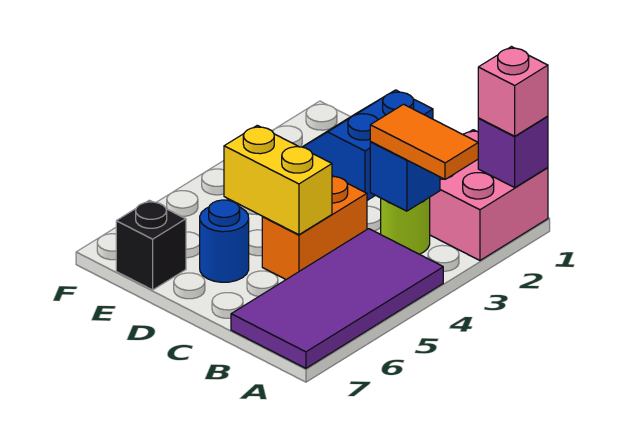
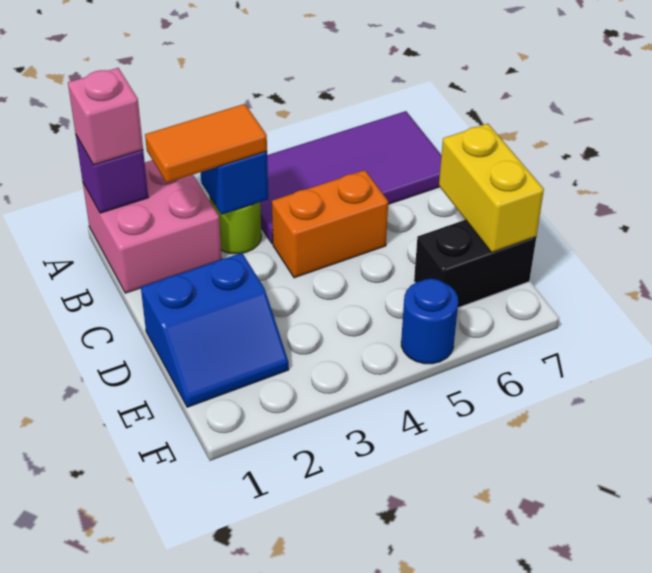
orange 1x2 tile [370,104,478,179] -> orange 1x2 tile turned to [145,104,267,183]
yellow 1x2 brick [224,125,332,235] -> yellow 1x2 brick moved to [439,124,544,253]
blue 1x1 round brick [200,200,249,282] -> blue 1x1 round brick moved to [401,279,458,364]
black 1x1 brick [116,200,186,290] -> black 1x2 brick [414,220,536,308]

